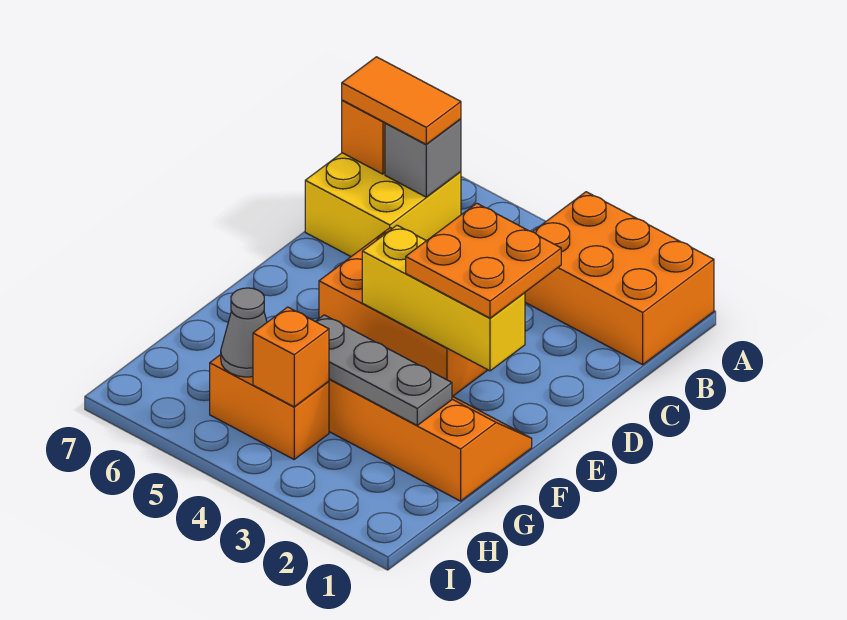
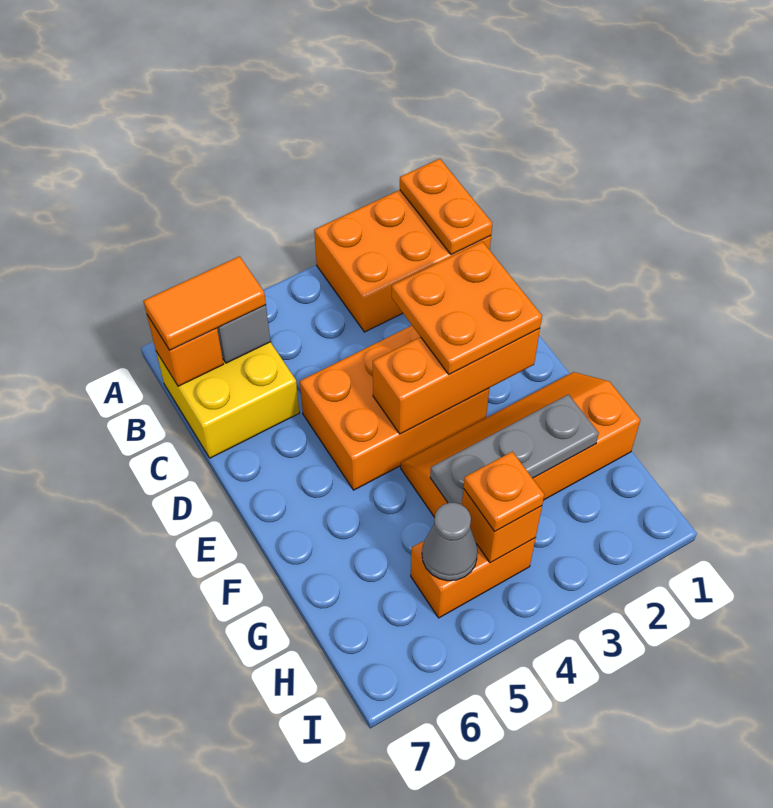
none -> orange 1x2 plate [400,159,492,254]
yellow 1x3 brick [362,225,525,371] -> orange 1x3 brick [373,329,540,434]
none -> orange 1x1 plate [464,452,544,532]

